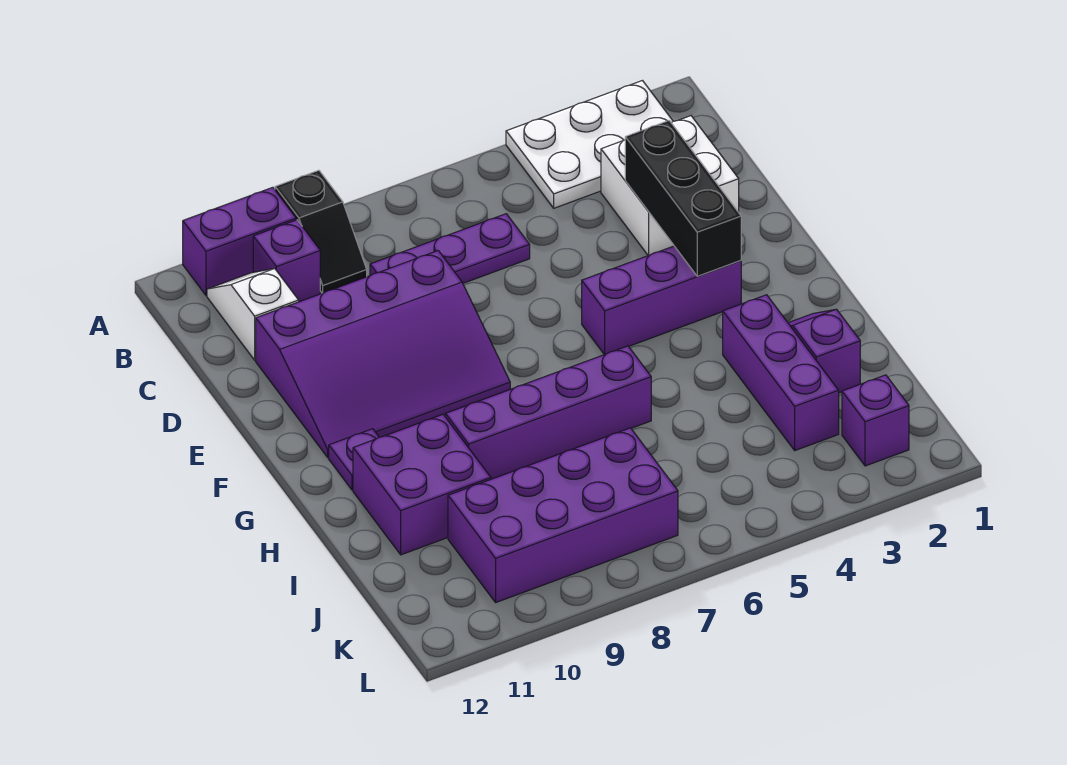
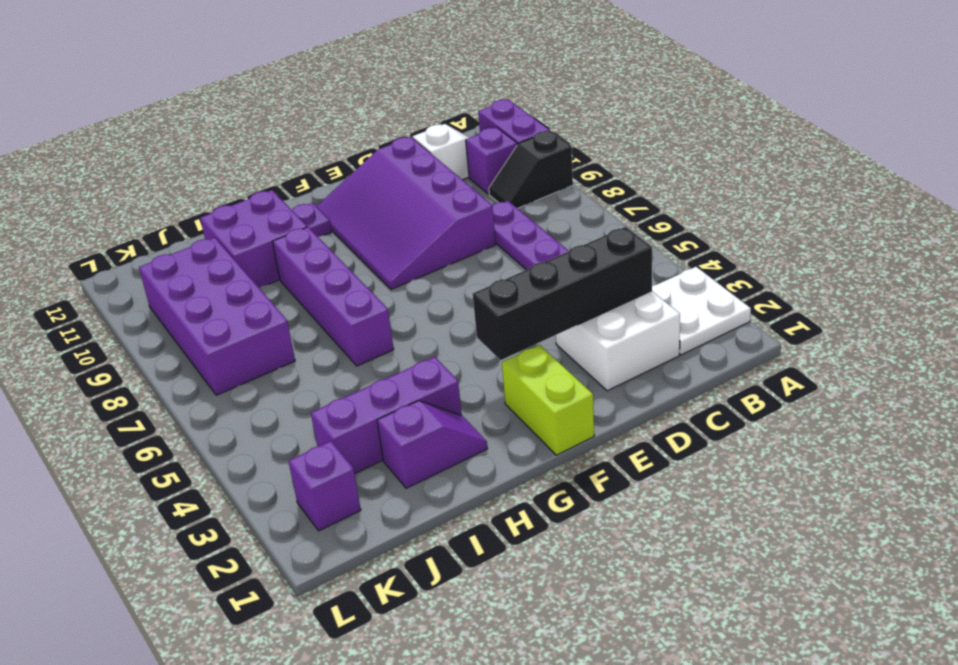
white 2x3 plate [506,81,673,208] -> white 2x2 plate [652,267,751,355]
black 1x3 brick [625,121,741,276] -> black 1x4 brick [473,227,652,360]
none -> lime 1x2 brick [502,345,594,455]
purple 1x3 brick [582,246,741,354] -> none

